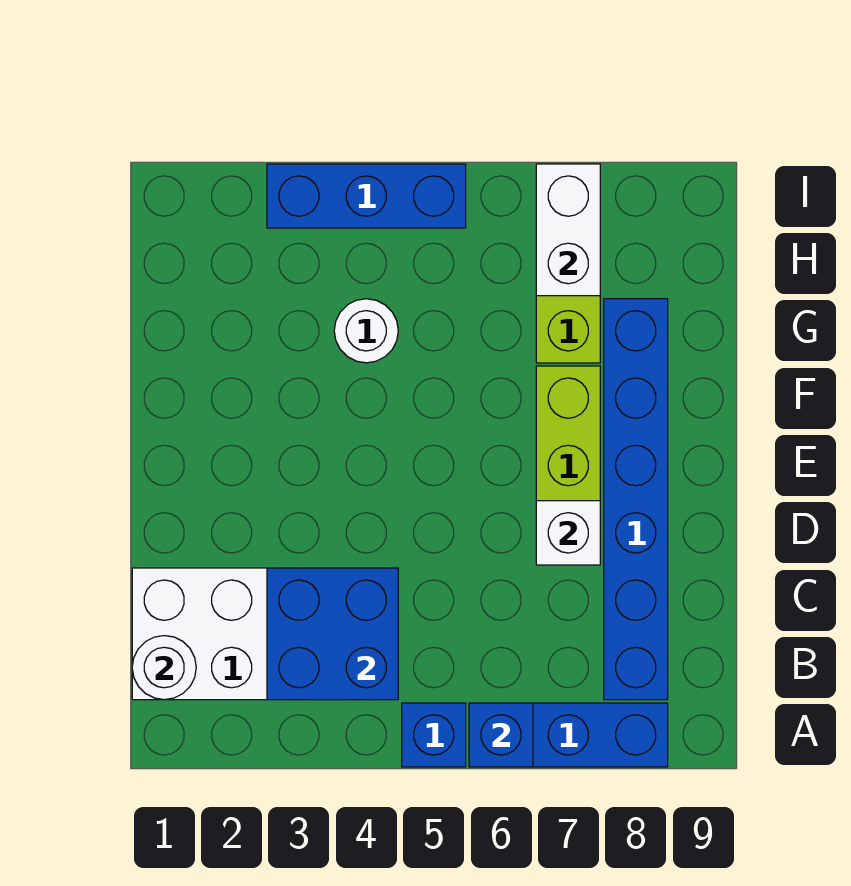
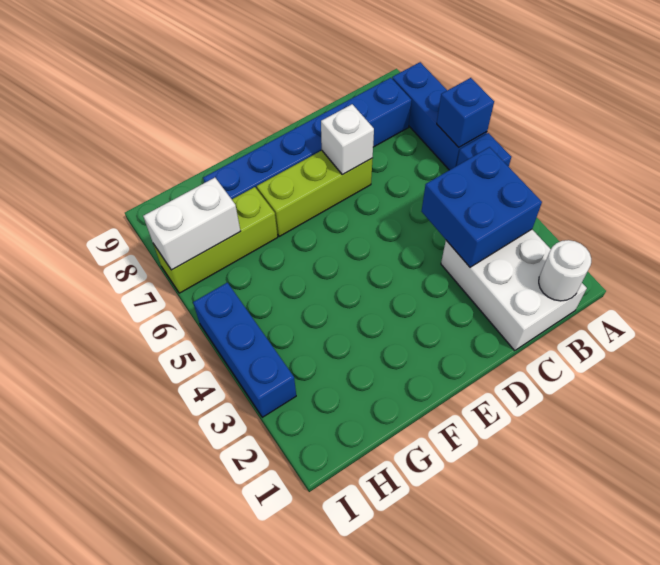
white 1x1 round brick [334,299,398,363] -> none

